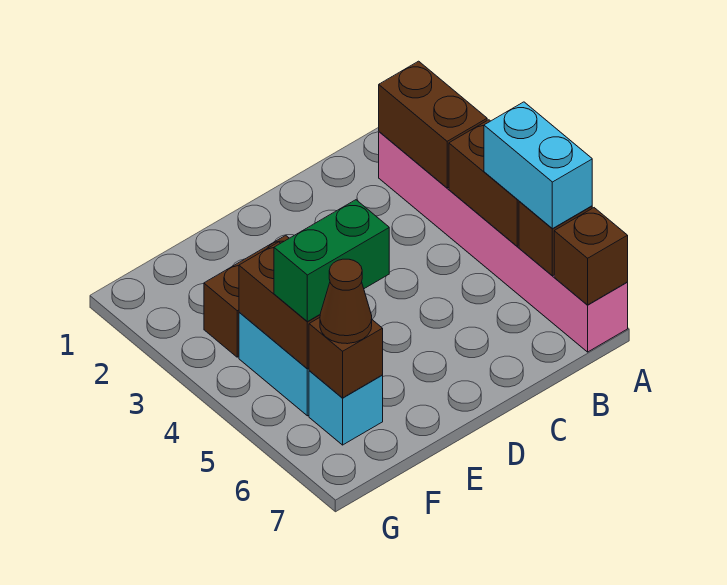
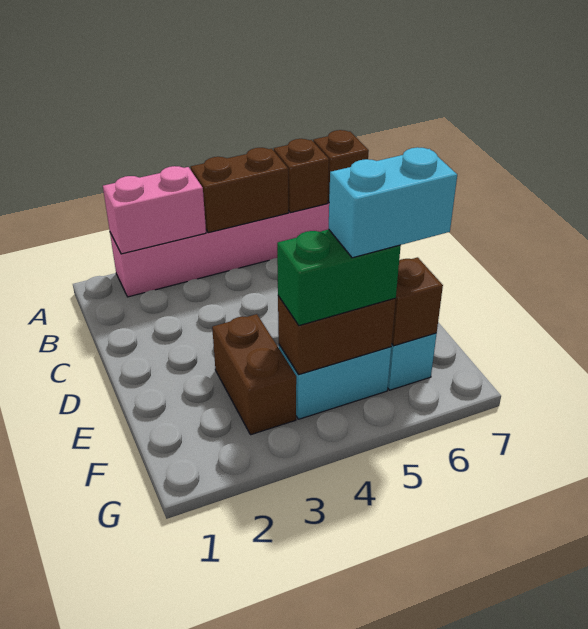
brown 1x2 brick [379,61,487,188] -> pink 1x2 brick [103,166,206,254]
cyan 1x2 brick [484,102,592,229] -> cyan 1x2 brick moved to [329,147,457,258]
green 1x2 brick [274,200,389,322] -> green 1x2 brick turned to [277,229,401,326]
brown 1x1 cone [320,259,372,344] -> none

